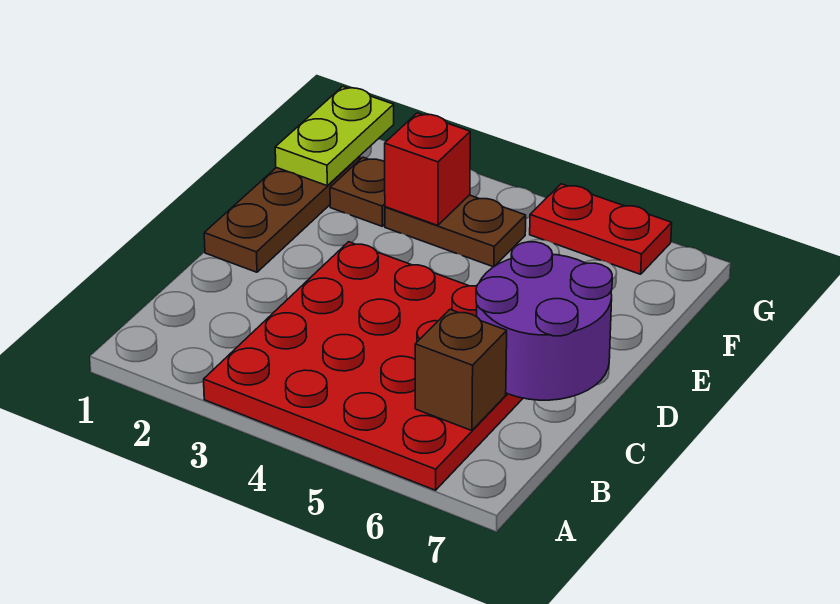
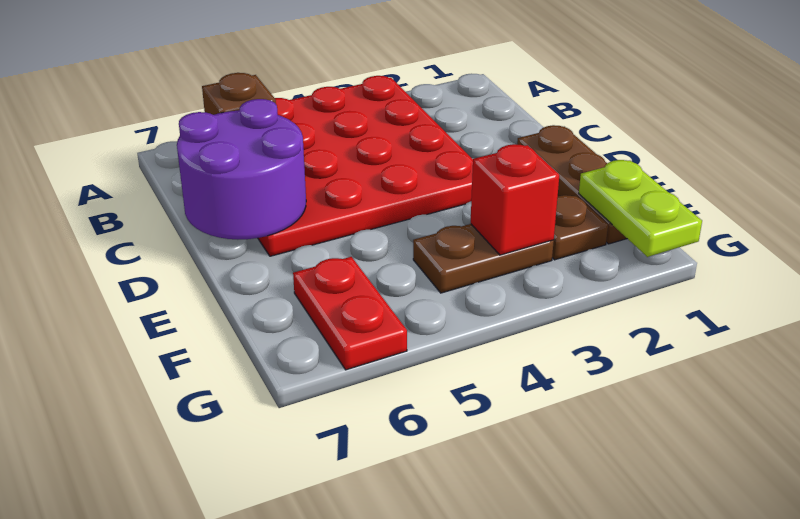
red 1x2 plate [530,184,672,274] -> red 1x2 plate turned to [293,257,407,370]

